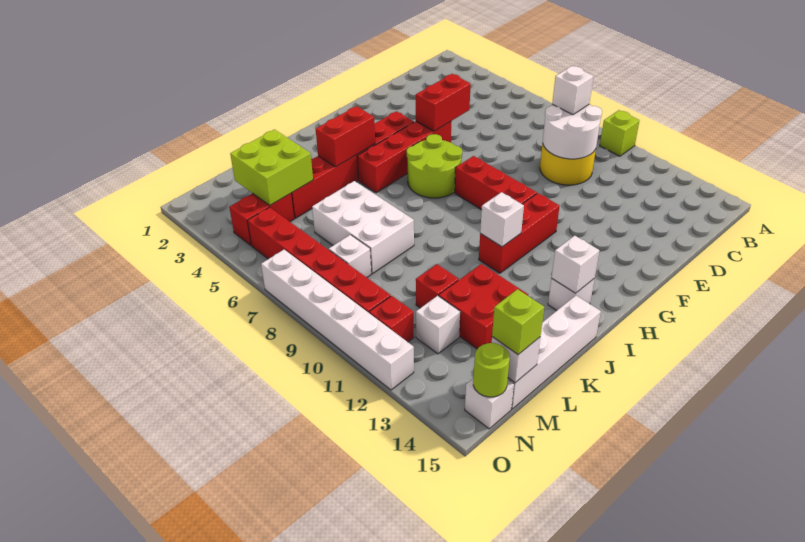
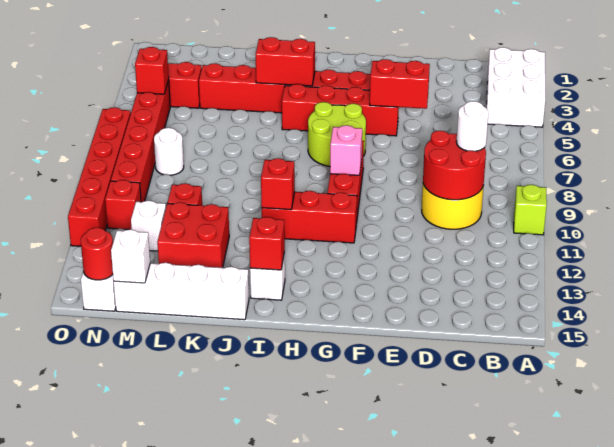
white 2x2 round brick [543,104,602,159] -> red 2x2 round brick [423,131,486,200]
white 1x1 brick [552,66,594,115] -> white 1x1 round brick [456,101,489,151]
none -> pink 1x1 brick [330,125,362,175]
white 1x1 brick [480,192,524,247] -> red 1x1 brick [261,158,295,210]
white 1x1 brick [552,236,599,293] -> red 1x1 brick [249,217,285,270]
white 2x3 brick [312,181,414,274] -> white 2x3 brick moved to [487,47,545,127]
lime 2x2 brick [230,130,313,205] -> none
white 1x1 brick [329,235,371,277] -> white 1x1 round brick [154,128,184,175]
lime 1x1 brick [492,289,544,355] -> none
none -> red 1x1 brick [135,47,169,94]
lime 1x1 round brick [473,343,510,397] -> red 1x1 round brick [81,228,113,280]
white 1x6 brick [261,250,414,390] -> red 1x6 brick [68,107,131,246]

